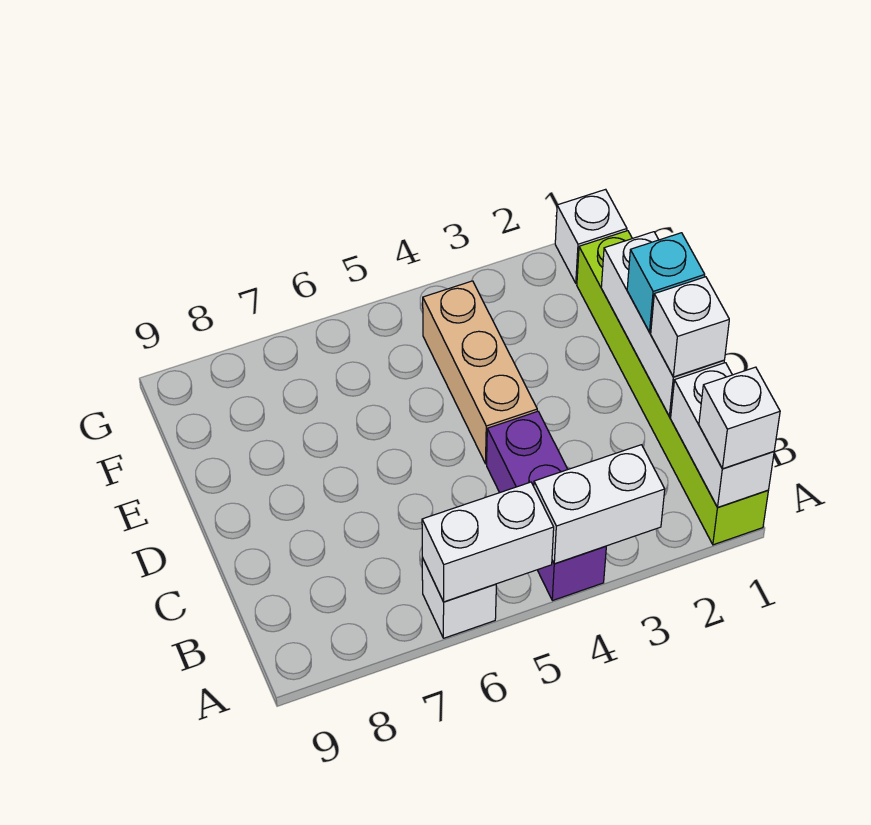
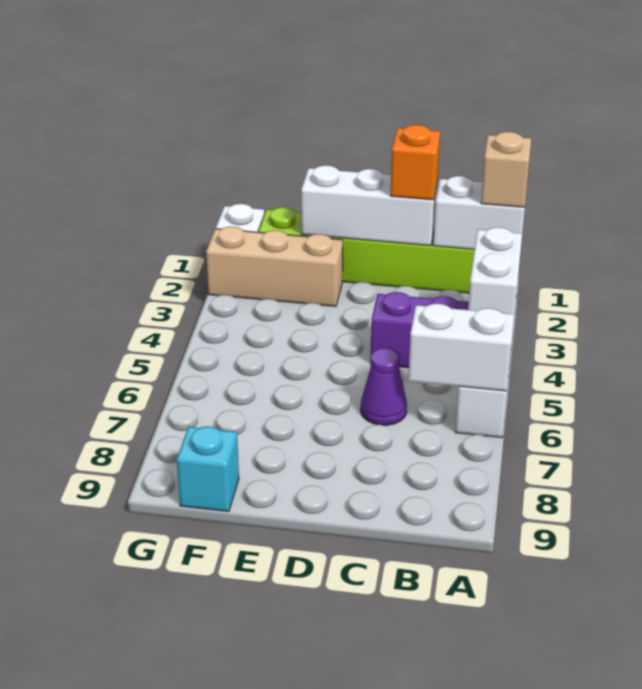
white 1x1 brick [699,367,780,469] -> tan 1x1 brick [481,132,531,207]
white 1x2 brick [422,482,554,602] -> white 1x2 brick turned to [408,304,514,391]
white 1x1 brick [651,277,729,377] -> orange 1x1 brick [391,125,440,200]
none -> purple 1x1 cone [361,348,407,425]
cyan 1x1 brick [627,233,705,332] -> cyan 1x1 brick moved to [177,426,239,511]
tan 1x3 brick [423,281,537,464] -> tan 1x3 brick moved to [206,227,343,306]

